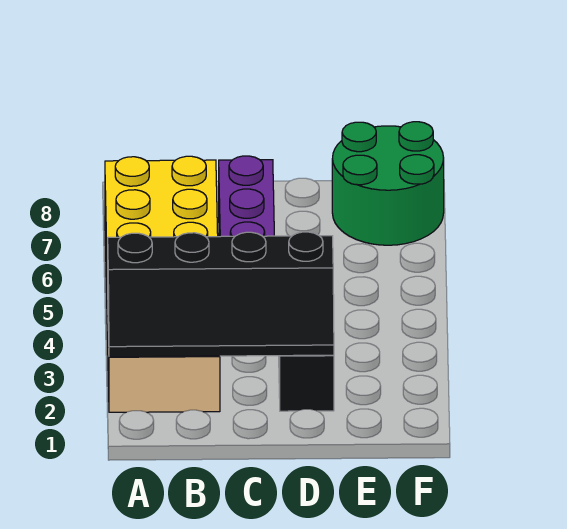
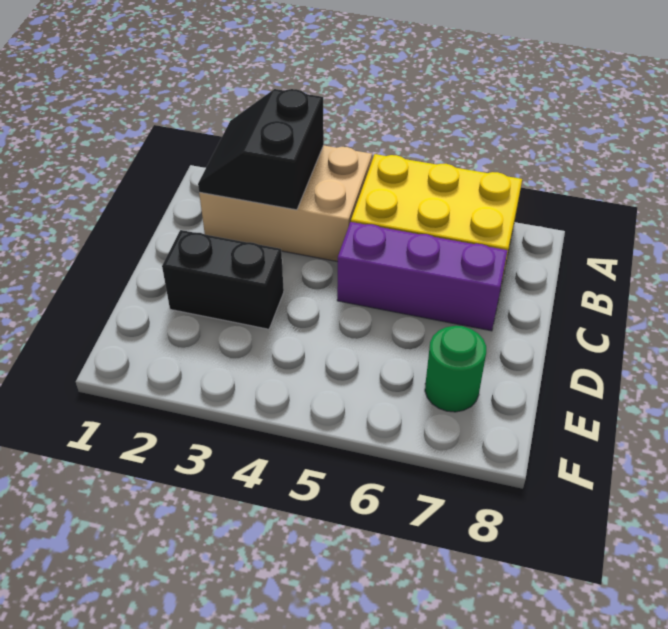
black 2x4 slope [108,232,334,357] -> black 2x2 slope [198,89,324,210]
green 2x2 round brick [332,122,444,245] -> green 1x1 round brick [425,326,486,412]

